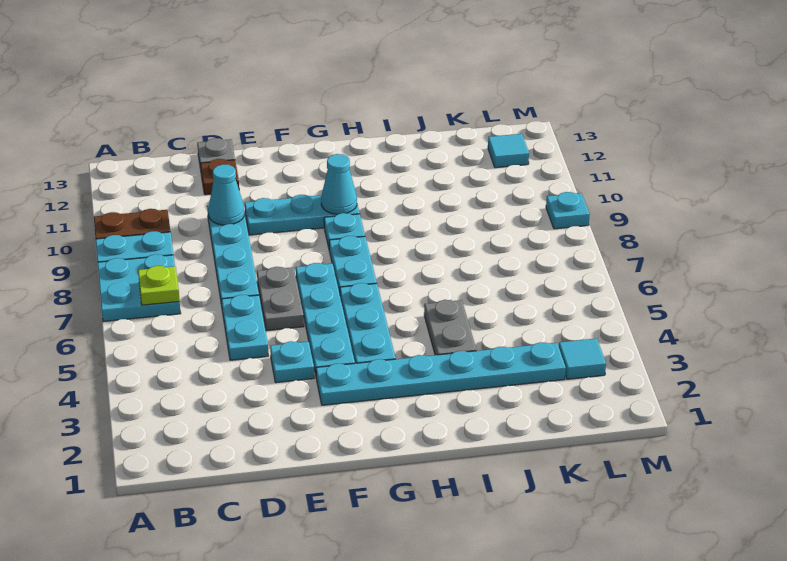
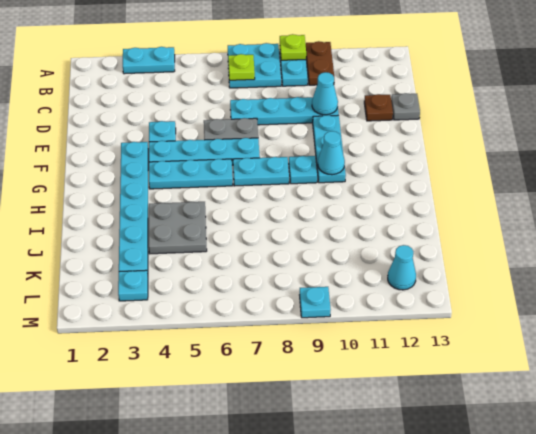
none -> lime 1x1 plate [280,34,306,60]
cyan 1x2 plate [222,295,269,360] -> cyan 1x2 plate moved to [123,47,175,74]
grey 1x2 plate [424,300,476,355] -> grey 2x2 plate [149,202,207,254]
cyan 1x1 tile [559,338,606,379] -> cyan 1x1 plate [118,270,148,301]
cyan 1x1 tile [488,134,529,168] -> cyan 1x1 cone [388,245,416,290]

